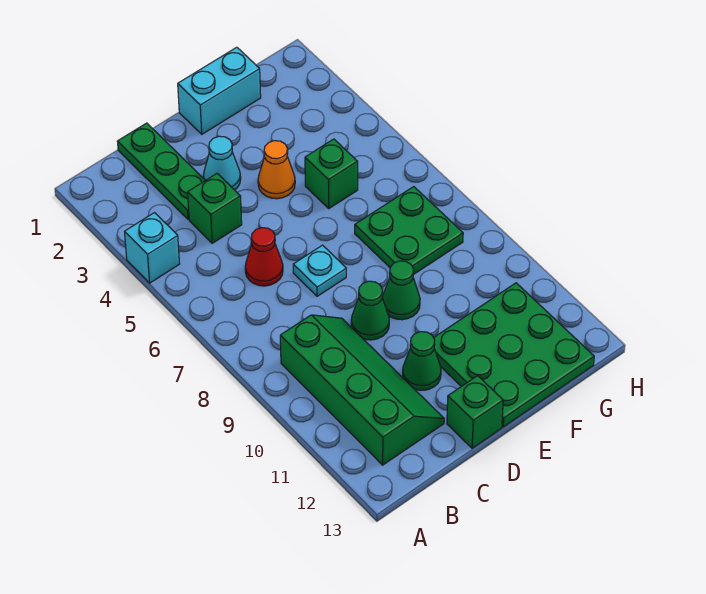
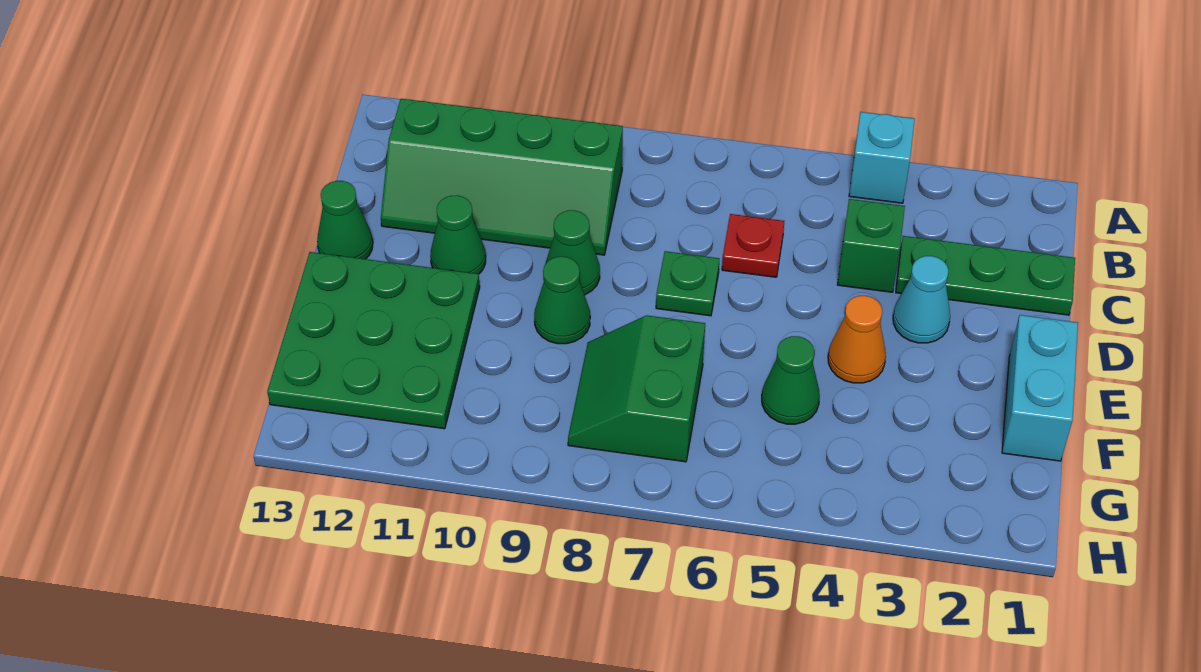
red 1x1 cone [245,228,283,286] -> red 1x1 plate [722,214,784,277]
cyan 1x1 plate [293,245,346,296] -> green 1x1 plate [656,251,720,316]
green 1x1 brick [447,376,503,448] -> green 1x1 cone [317,181,373,259]
green 1x1 brick [305,139,358,208] -> green 1x1 cone [762,336,820,424]
green 2x2 plate [355,187,463,274] -> green 2x2 slope [568,315,705,462]

